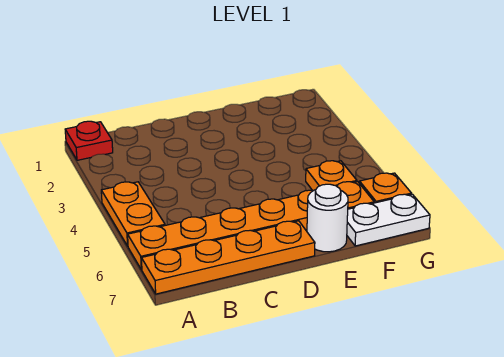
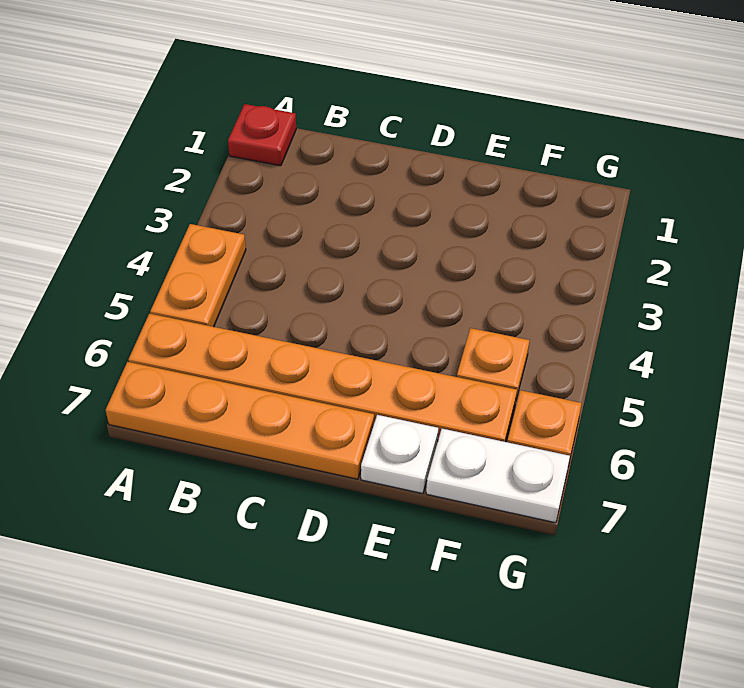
white 1x1 round brick [307,184,348,252] -> white 1x1 plate [361,415,438,494]

